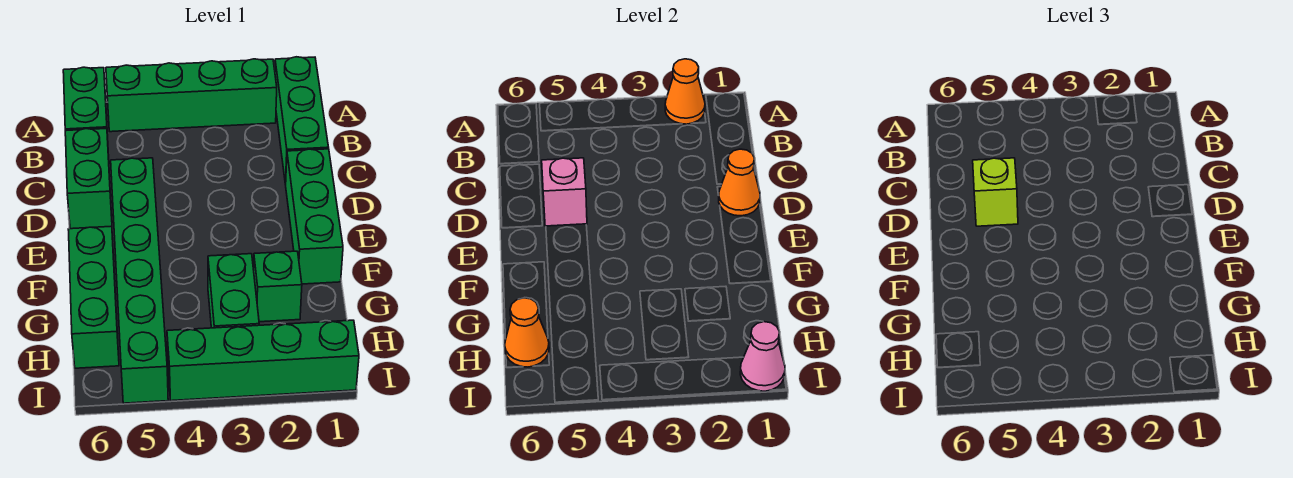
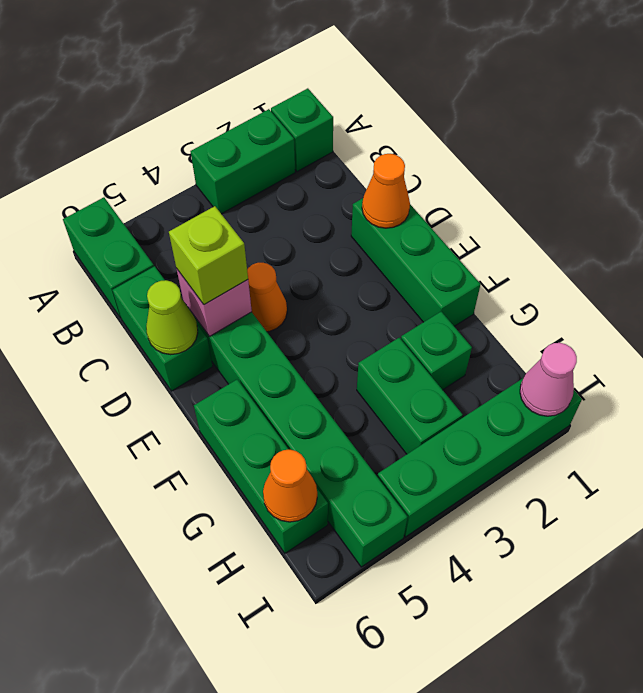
green 1x3 brick [275,57,329,185] -> green 1x1 brick [271,88,333,172]
green 1x4 brick [106,59,277,132] -> green 1x2 brick [191,109,295,214]
orange 1x1 cone [665,59,705,124] -> orange 1x1 cone moved to [247,263,287,332]
none -> lime 1x1 cone [146,280,198,355]

